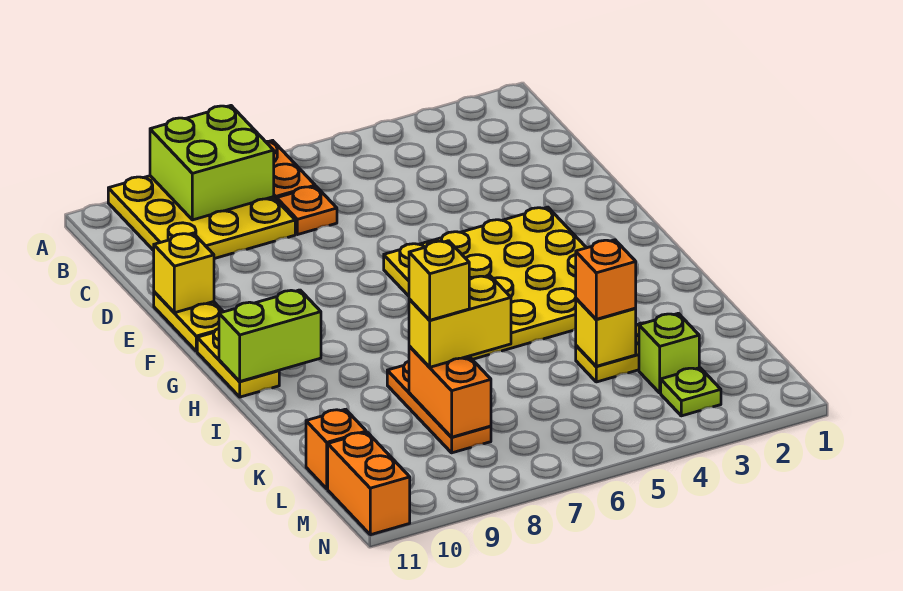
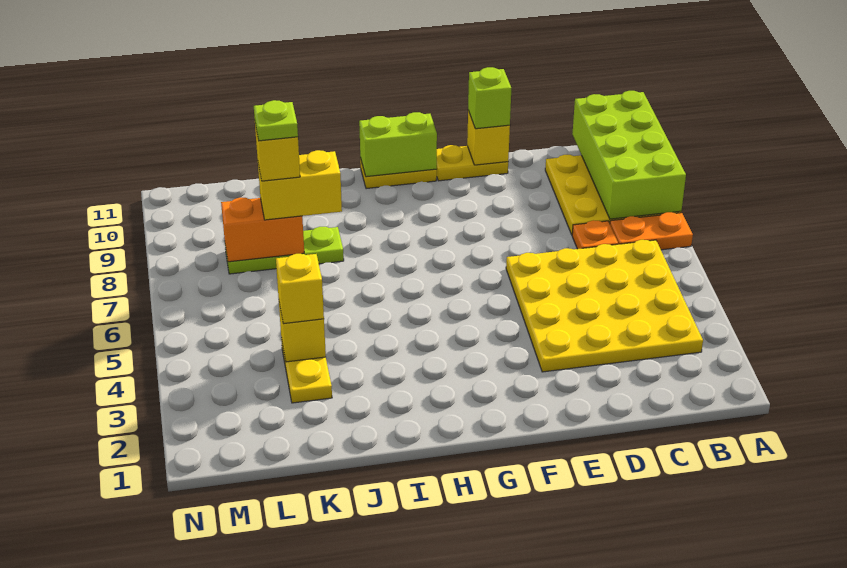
lime 2x2 brick [150,106,274,220] -> lime 2x4 brick [572,91,686,219]
yellow 4x4 plate [384,207,586,359] -> yellow 4x4 plate moved to [506,240,703,372]
lime 1x2 brick [219,290,321,381] -> lime 1x2 brick turned to [359,112,437,177]
orange 1x3 plate [387,361,491,453] -> lime 1x3 plate [225,227,344,274]
orange 1x1 brick [576,240,636,319] -> yellow 1x1 brick [276,254,324,324]
yellow 1x2 brick [409,276,511,367] -> yellow 1x2 brick turned to [258,150,342,220]
lime 1x1 brick [639,313,699,393] -> lime 1x1 brick moved to [468,67,511,129]
orange 1x1 brick [306,409,366,489] -> none
lime 1x1 plate [661,368,721,416] -> lime 1x1 plate moved to [254,100,298,141]
orange 1x2 brick [328,432,410,535] -> none

